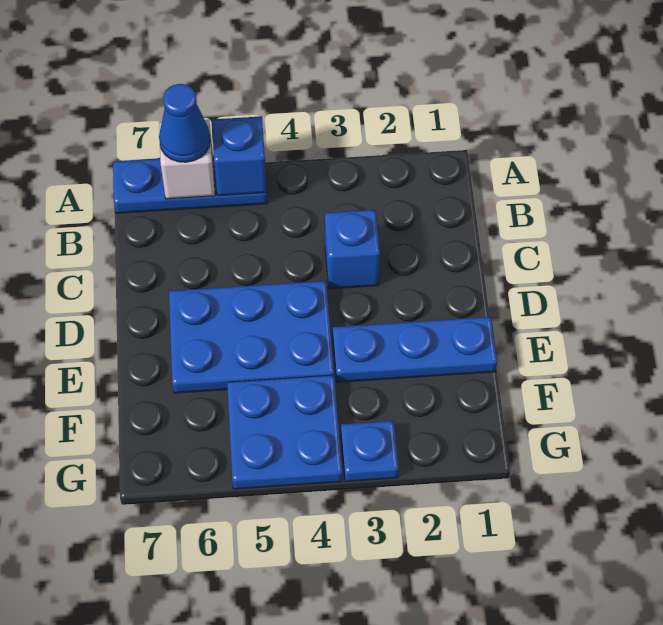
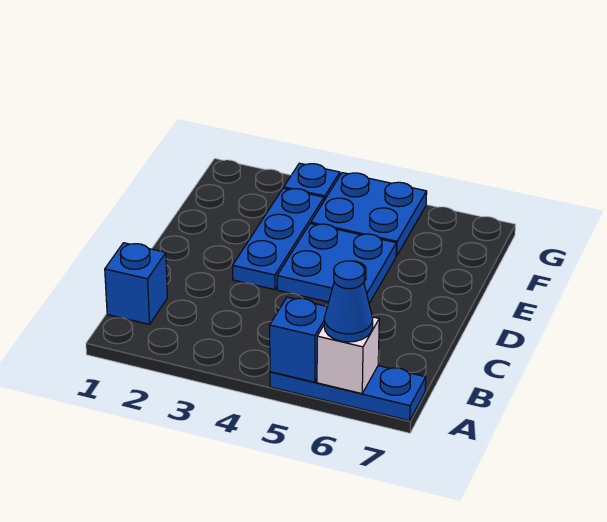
blue 1x1 brick [325,210,380,289] -> blue 1x1 brick moved to [105,243,167,324]
blue 2x3 plate [169,281,334,393] -> blue 2x2 plate [277,223,396,303]
blue 1x3 plate [333,317,497,382] -> blue 1x3 plate turned to [233,188,324,290]

